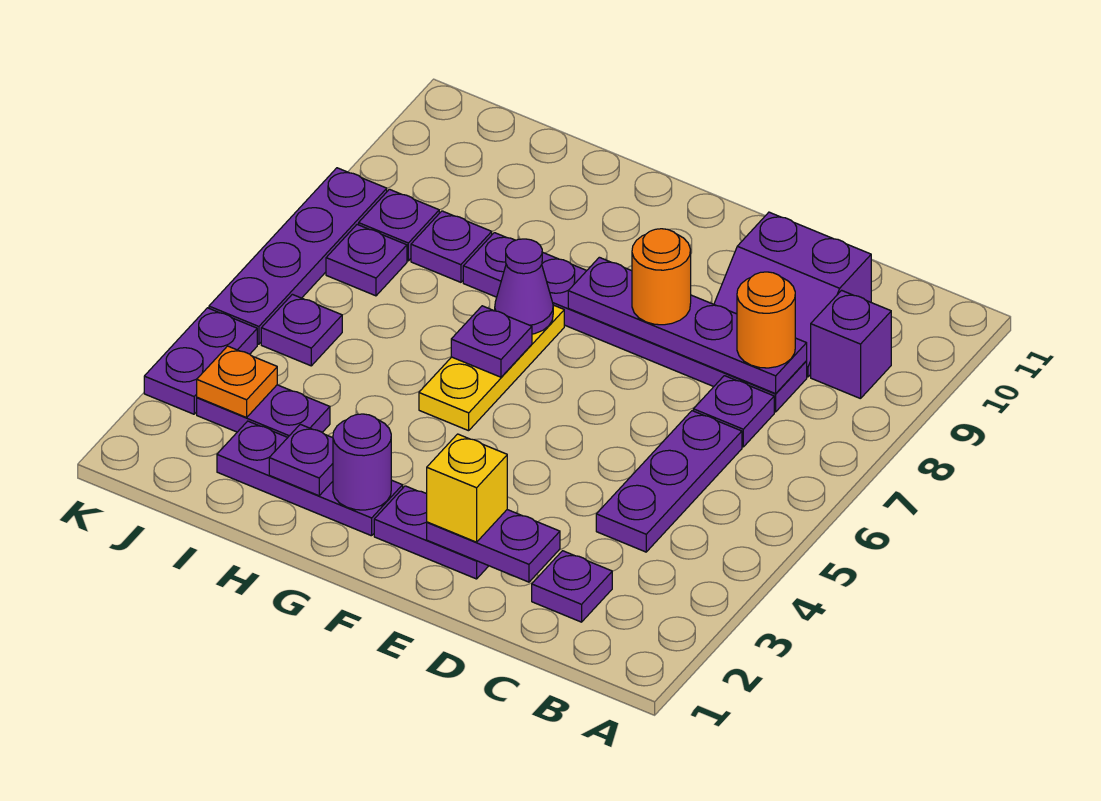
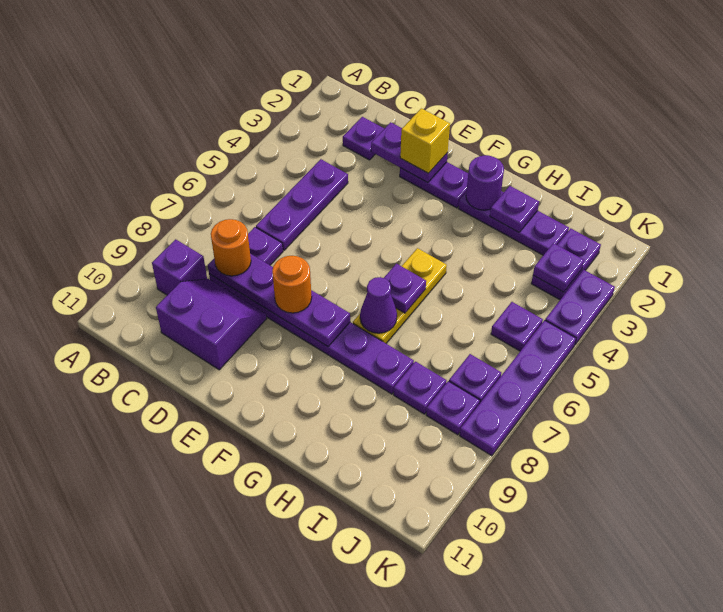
purple 1x2 plate [197,385,330,437] -> purple 1x2 plate turned to [531,228,601,300]
orange 1x1 plate [197,346,277,418] -> purple 1x1 plate [533,243,584,292]

